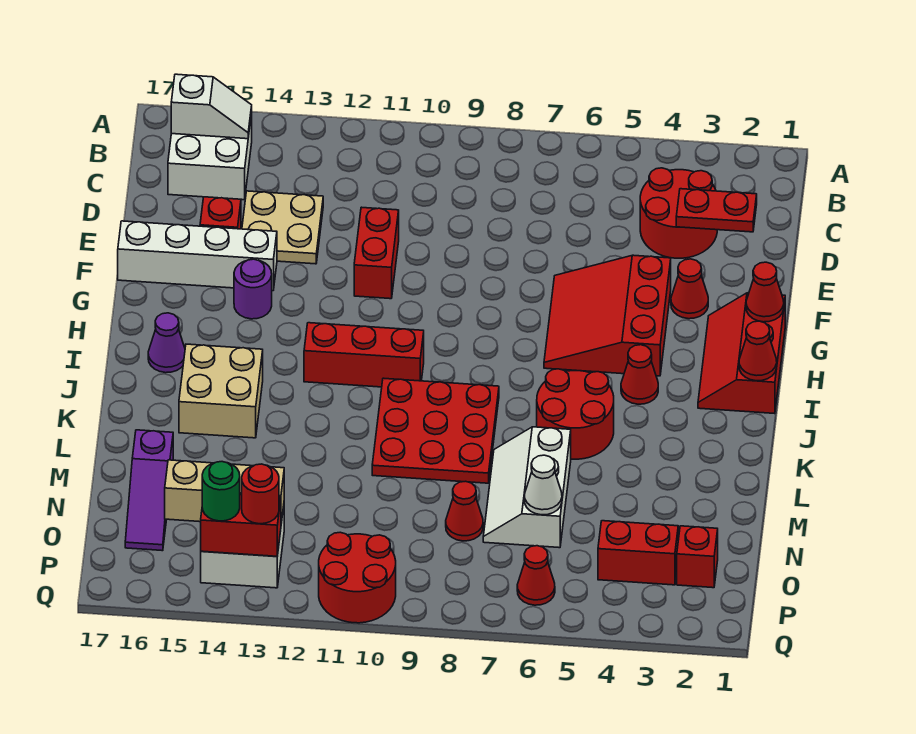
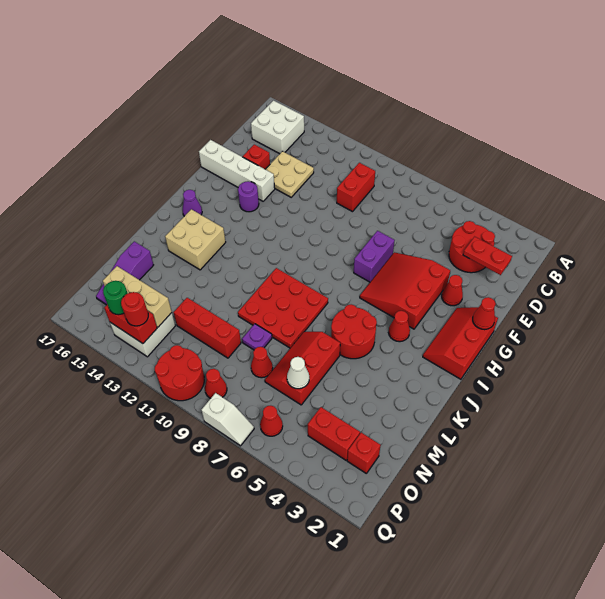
white 1x2 slope [171,74,252,139] -> white 1x2 slope moved to [201,393,254,446]
red 1x2 brick [354,207,399,299] -> red 1x2 brick moved to [337,163,375,212]
none -> purple 1x2 brick [354,231,395,282]
red 1x1 cone [739,321,777,381] -> red 1x1 cone moved to [205,369,227,398]
red 1x3 brick [304,323,424,387] -> red 1x3 brick moved to [174,298,241,358]
white 2x3 slope [483,427,571,548] -> red 2x3 slope [265,332,340,405]
none -> purple 1x1 plate [242,324,272,350]

